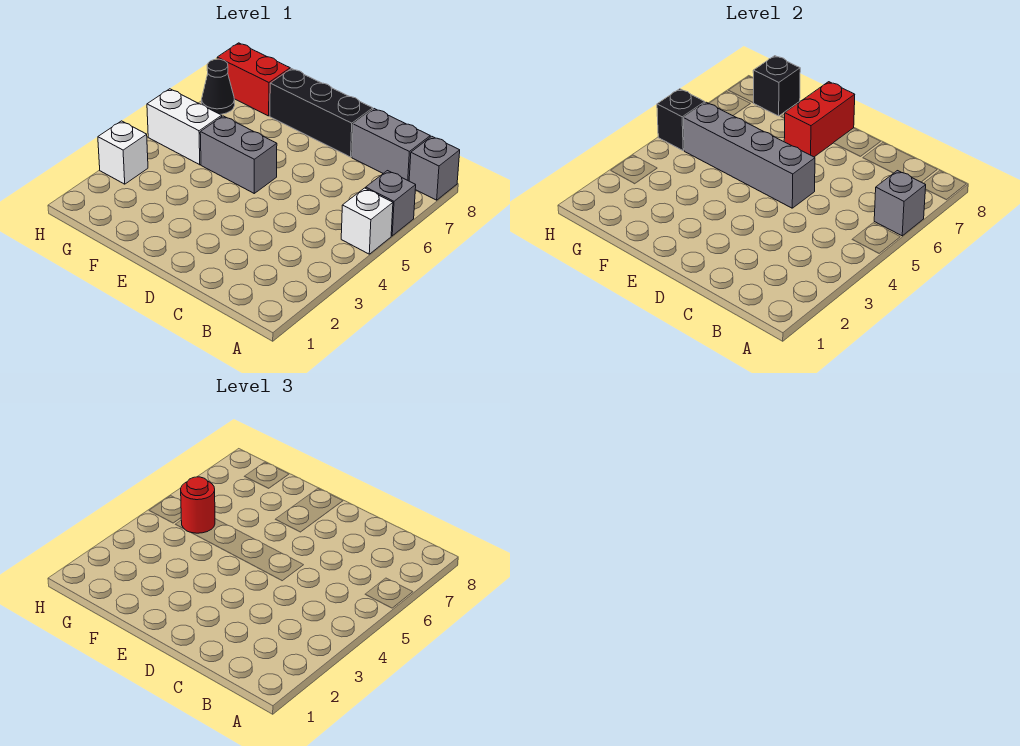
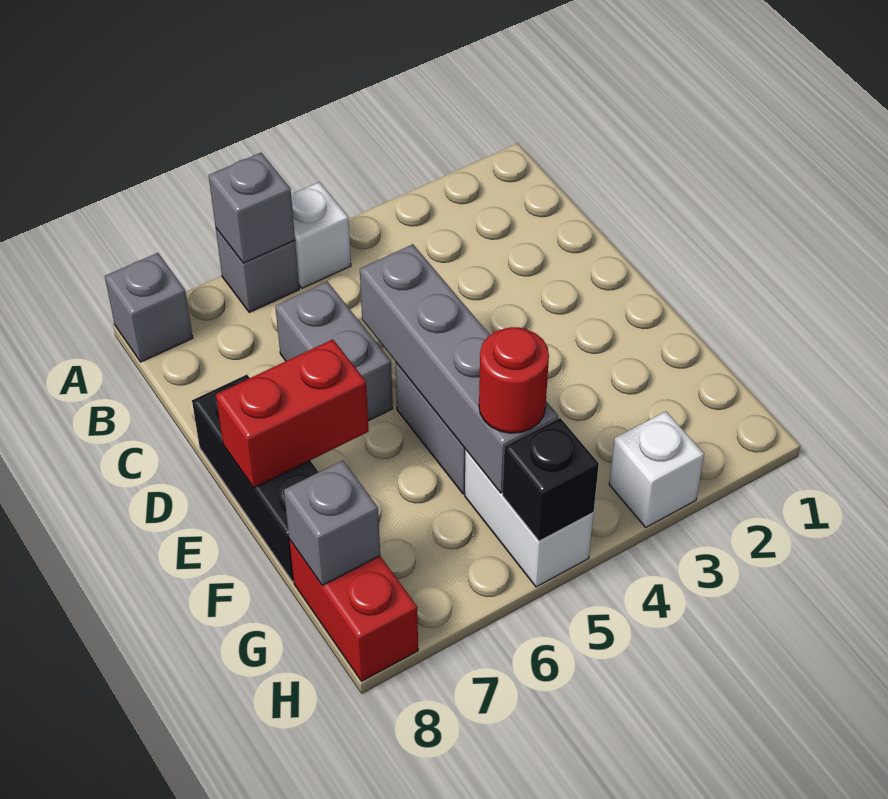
grey 1x2 brick [352,109,430,181] -> grey 1x2 brick moved to [275,281,393,421]
black 1x1 brick [753,56,800,116] -> grey 1x1 brick [284,461,380,585]
black 1x1 cone [202,59,235,114] -> none

